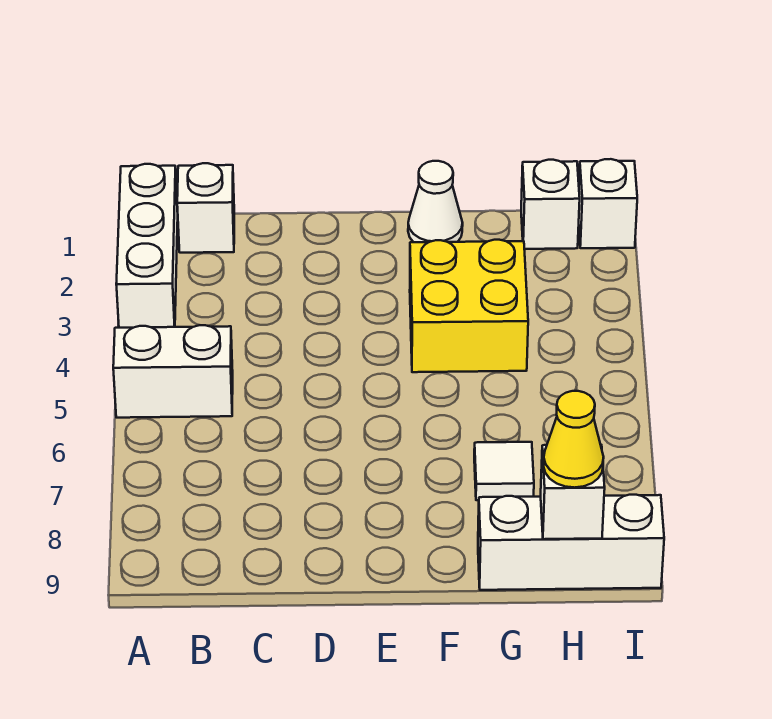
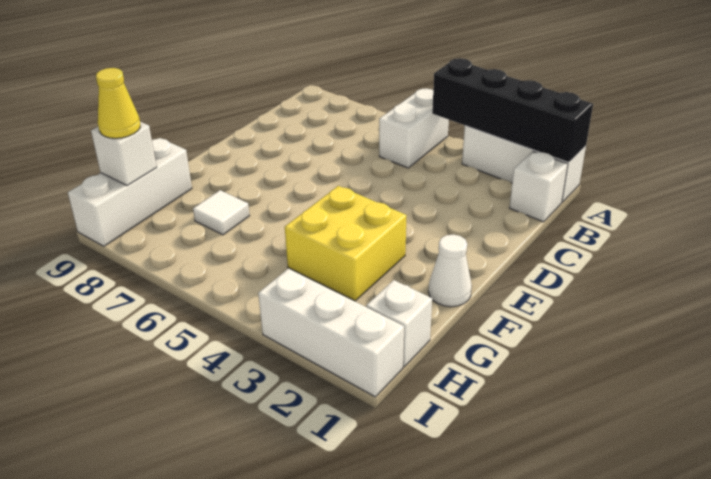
none -> black 1x4 brick [432,58,593,162]
white 1x1 brick [579,159,637,248] -> white 1x3 brick [258,269,404,397]

